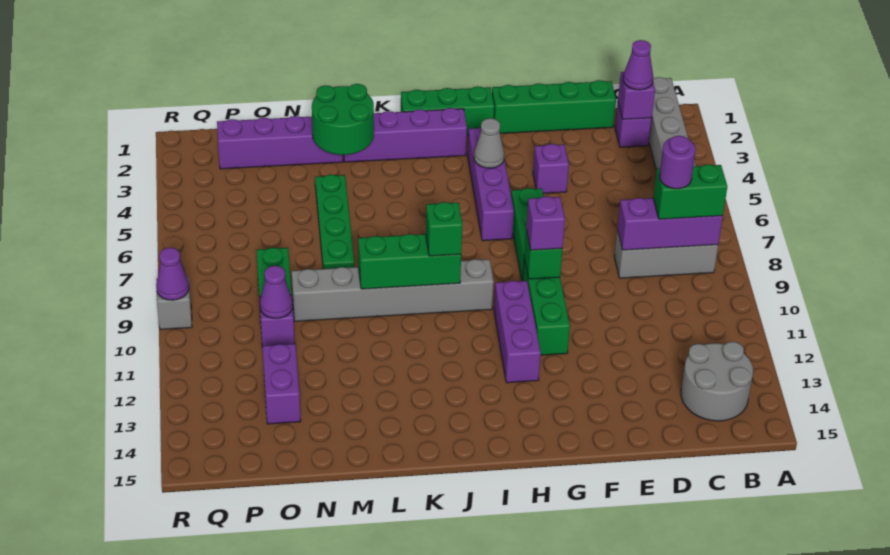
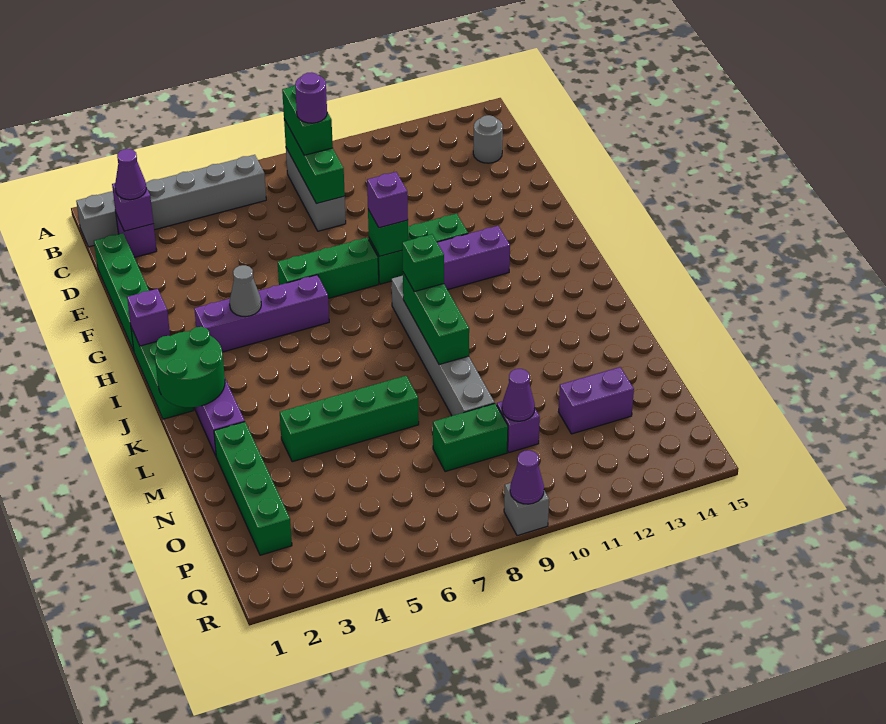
purple 1x3 brick [617,198,723,250] -> green 1x3 brick [284,119,345,204]
grey 2x2 round brick [681,342,753,421] -> grey 1x1 round brick [473,115,503,163]
purple 1x1 brick [533,144,569,193] -> purple 1x1 brick moved to [127,289,170,346]
green 2x2 round brick [312,84,374,155] -> green 2x2 round brick moved to [155,327,225,407]
purple 1x4 brick [217,116,343,169] -> green 1x4 brick [214,422,292,555]
green 1x4 plate [315,175,355,269] -> green 1x4 brick [280,376,419,462]

